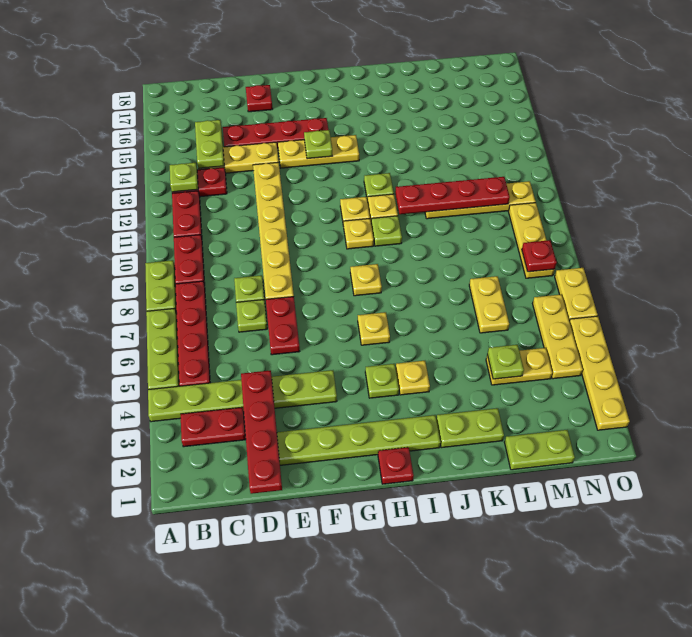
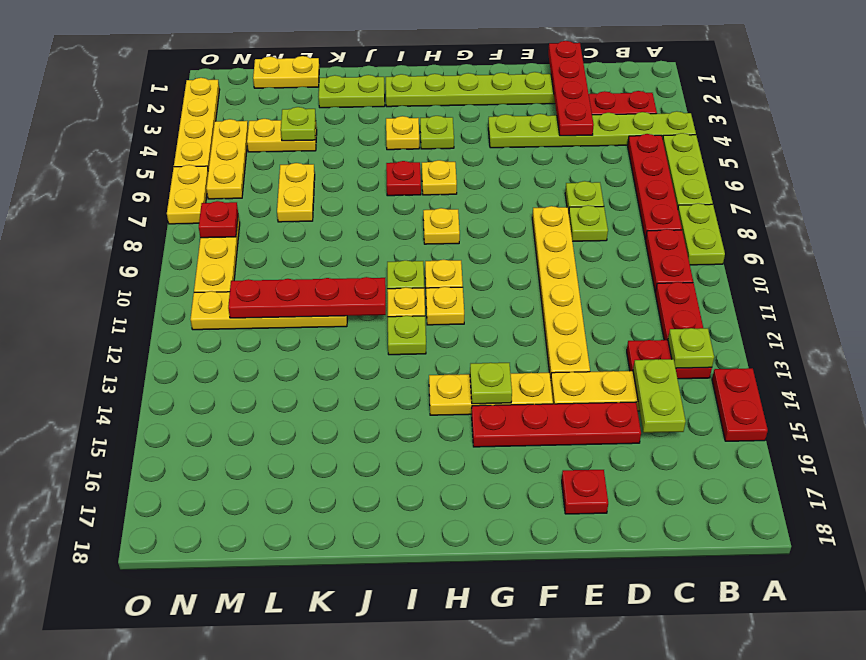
red 1x2 plate [266,297,300,355] -> red 1x2 plate moved to [712,368,768,441]
red 1x1 plate [378,447,414,484] -> red 1x1 plate moved to [386,161,421,196]
lime 1x2 plate [504,430,575,470] -> yellow 1x2 plate [253,56,319,88]

